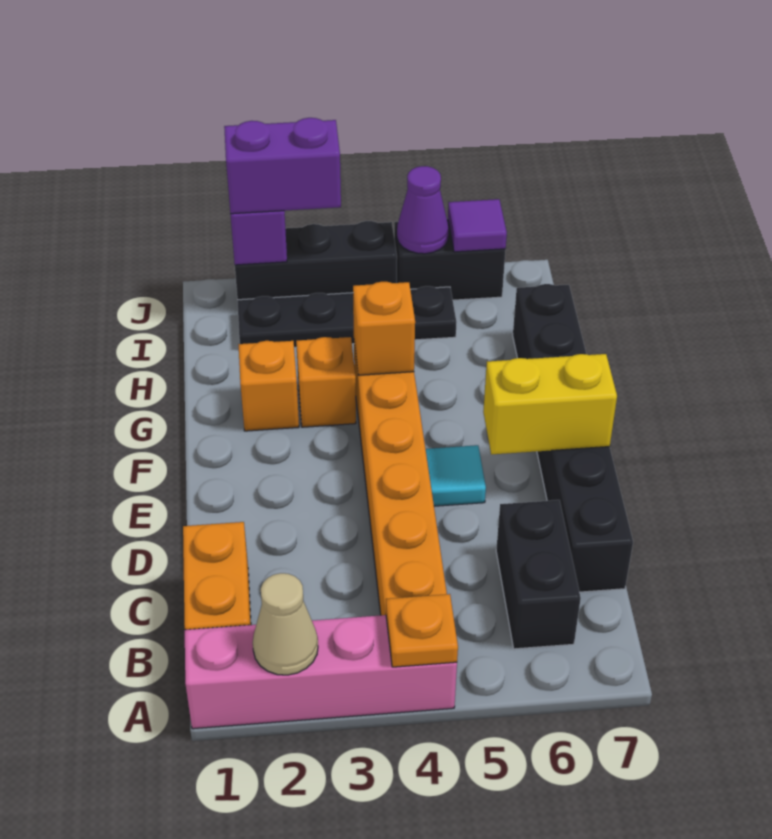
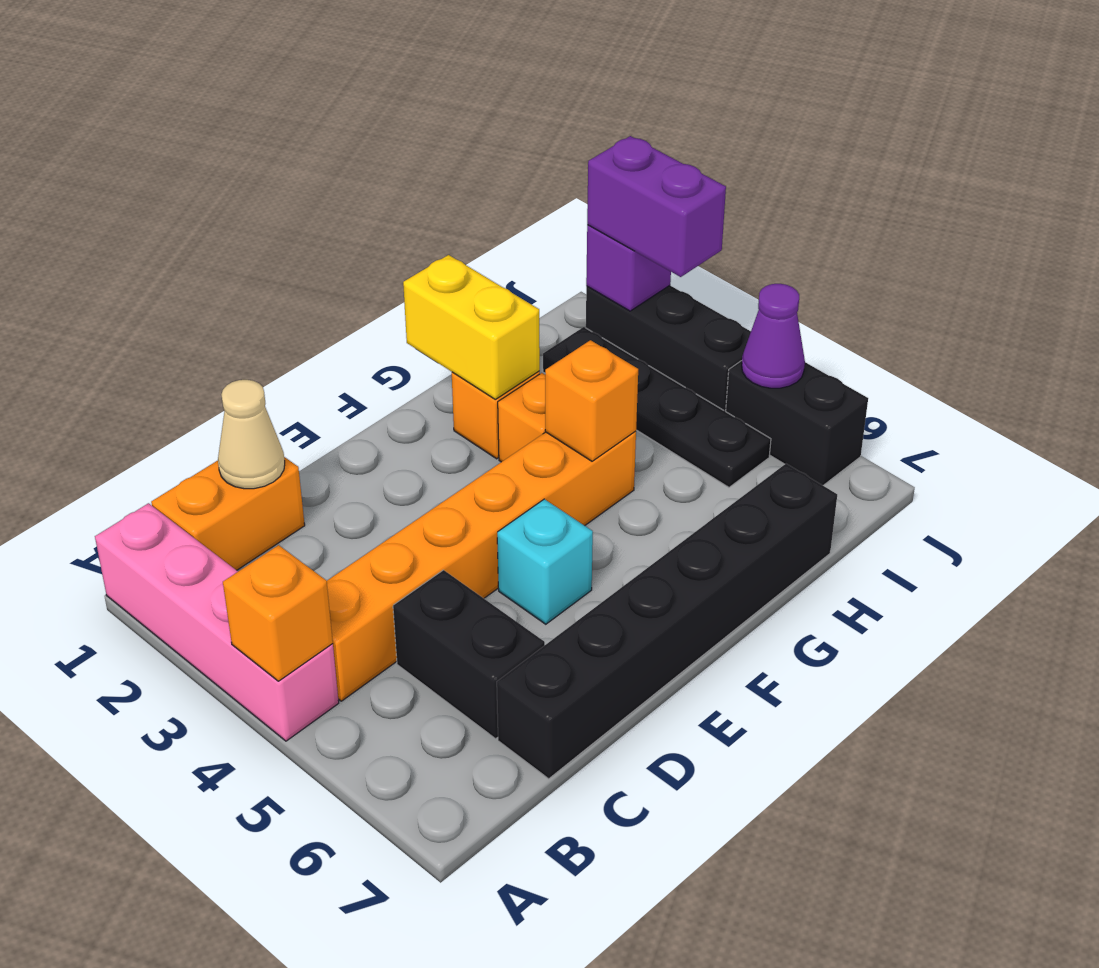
tan 1x1 cone [253,573,318,675] -> tan 1x1 cone moved to [218,380,285,489]
orange 1x1 plate [386,594,458,667] -> orange 1x1 brick [223,545,333,681]
black 1x2 brick [496,500,581,649] -> black 1x2 brick turned to [393,570,545,739]
cyan 1x1 tile [426,445,486,506] -> cyan 1x1 brick [497,499,593,624]
yellow 1x2 brick [483,354,617,455] -> yellow 1x2 brick moved to [403,255,540,399]
purple 1x1 tile [448,199,507,252] -> none

